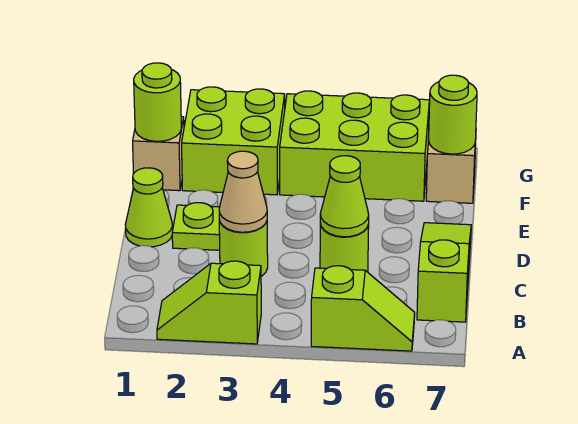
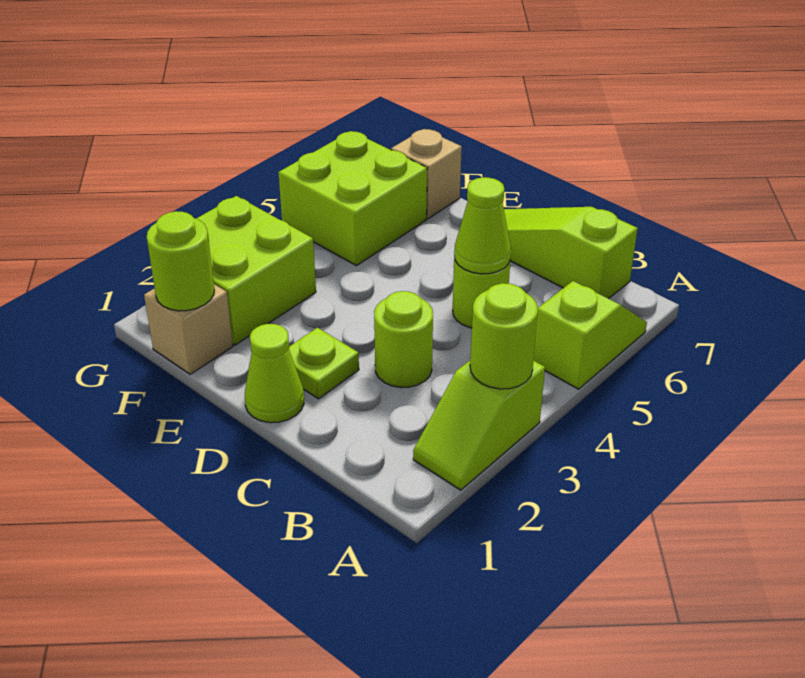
tan 1x1 cone [219,151,267,232] -> none
lime 2x3 brick [280,91,429,201] -> lime 2x2 brick [278,131,427,266]
lime 1x1 round brick [429,75,477,154] -> lime 1x1 round brick moved to [470,283,538,389]

